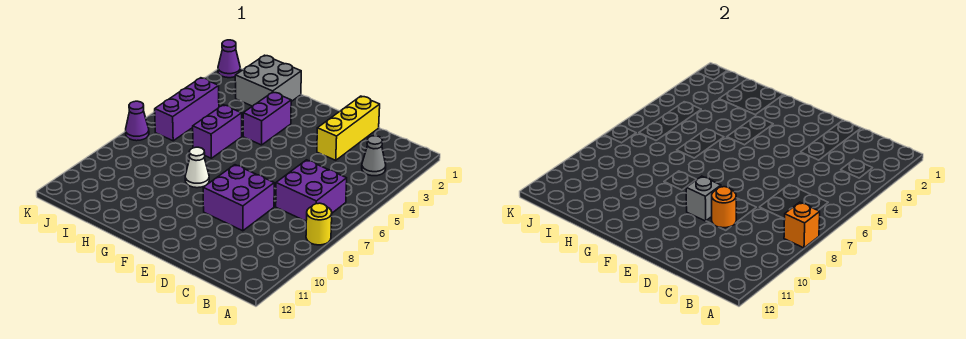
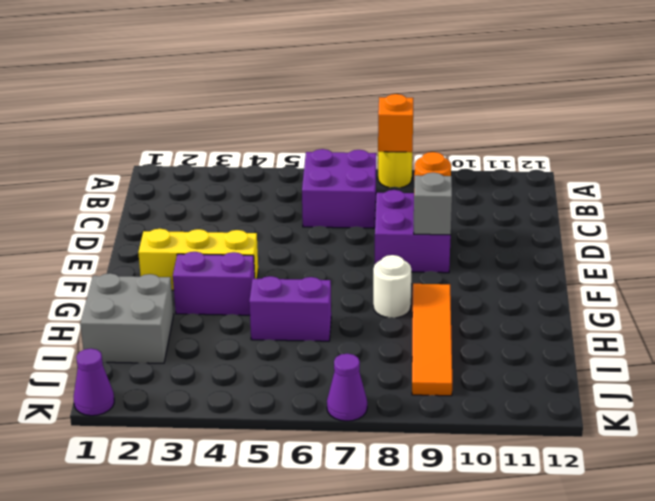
grey 1x1 cone [362,136,386,176] -> none
yellow 1x3 brick [317,96,380,160] -> yellow 1x3 brick moved to [138,229,258,290]
white 1x1 cone [185,147,209,188] -> white 1x1 round brick [373,255,411,318]
none -> orange 1x4 tile [412,284,452,396]
purple 1x3 brick [155,78,219,141] -> none

